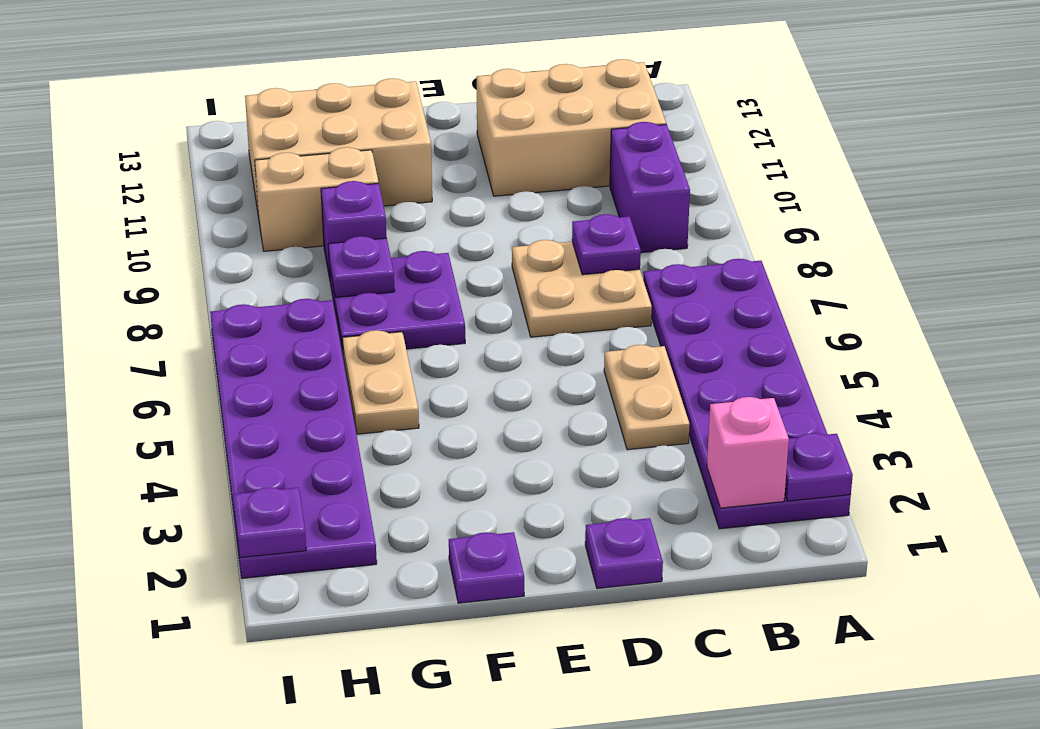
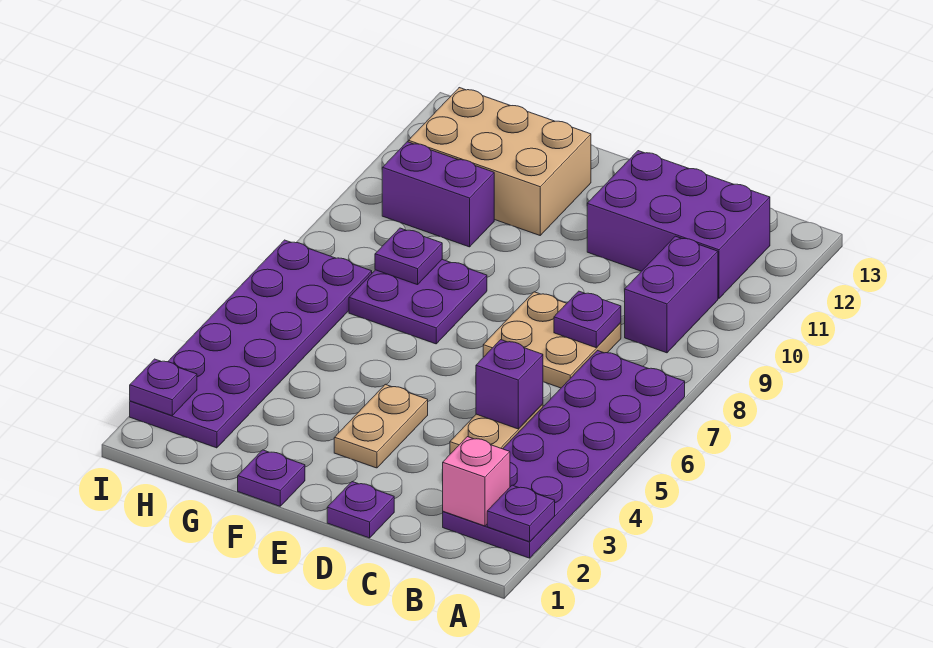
tan 2x3 brick [477,59,666,196] -> purple 2x3 brick [587,151,770,299]
tan 1x2 plate [342,330,419,434] -> tan 1x2 plate moved to [334,384,428,468]
purple 1x1 brick [321,181,387,278] -> purple 1x1 brick moved to [476,340,543,429]
tan 1x2 brick [255,147,379,251] -> purple 1x2 brick [382,142,494,247]

